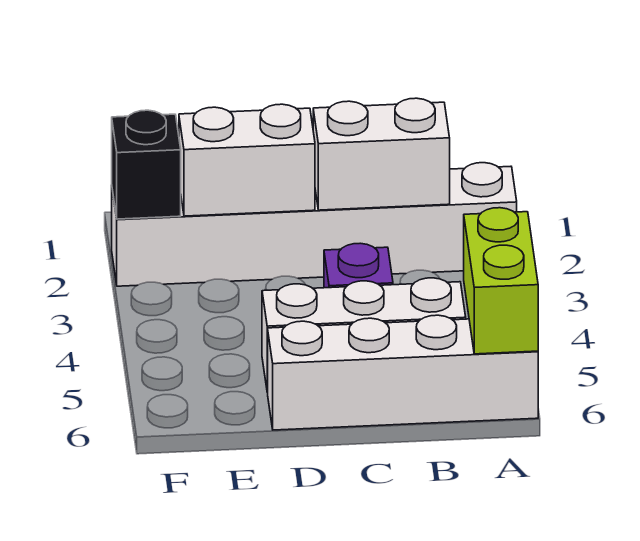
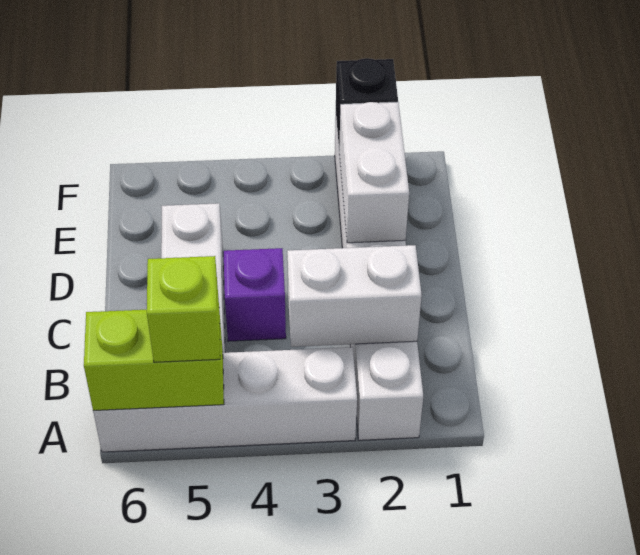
none -> lime 1x1 brick [147,256,220,362]
white 1x4 brick [268,315,538,430] -> white 1x4 brick turned to [93,347,357,452]
white 1x2 brick [313,98,450,210] -> white 1x2 brick turned to [287,245,422,347]

